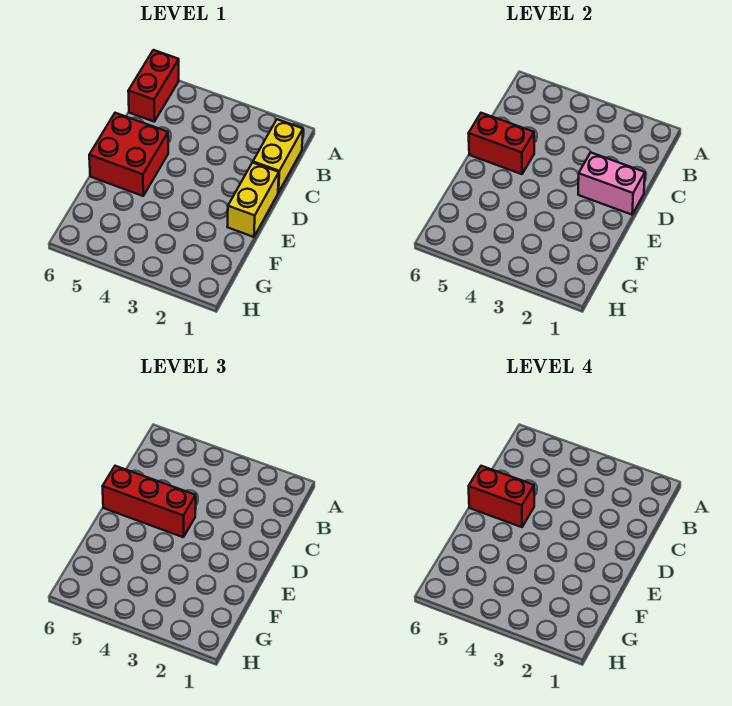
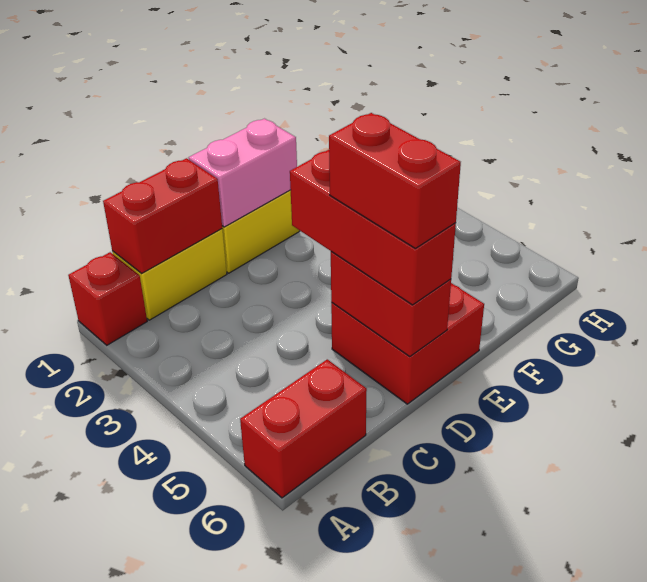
none -> red 1x1 brick [68,252,147,345]
none -> red 1x2 brick [103,158,222,274]
pink 1x2 brick [578,152,645,215] -> pink 1x2 brick turned to [189,119,297,227]

